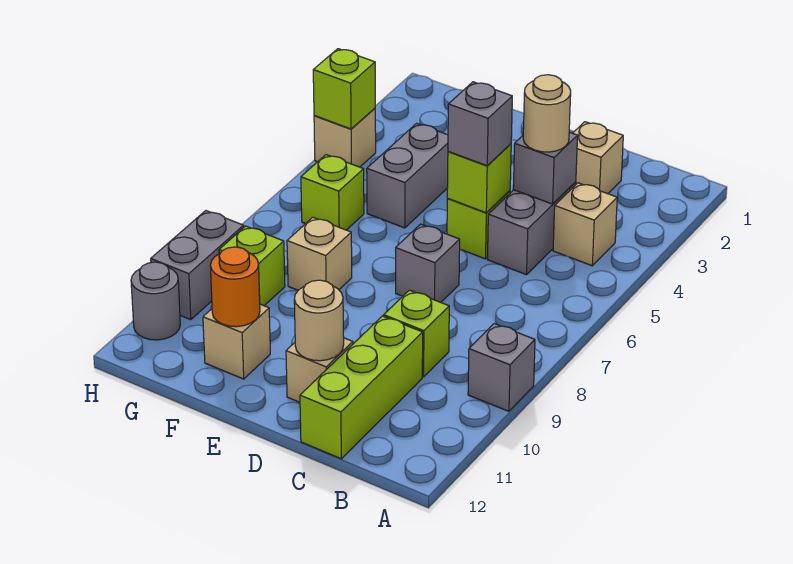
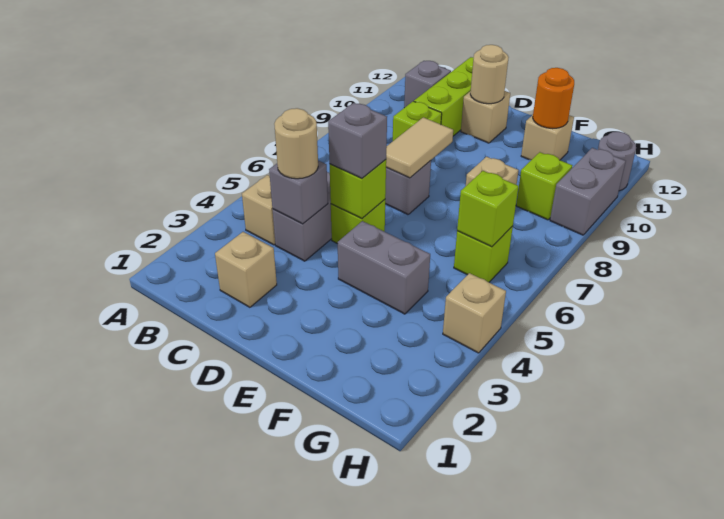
grey 1x1 brick [468,324,535,411] -> grey 1x1 brick moved to [404,61,451,108]
none -> tan 1x2 tile [386,117,453,178]
grey 1x2 brick [367,123,448,228] -> grey 1x2 brick turned to [338,221,430,314]
lime 1x1 brick [313,49,375,129] -> lime 1x1 brick moved to [457,171,519,247]

